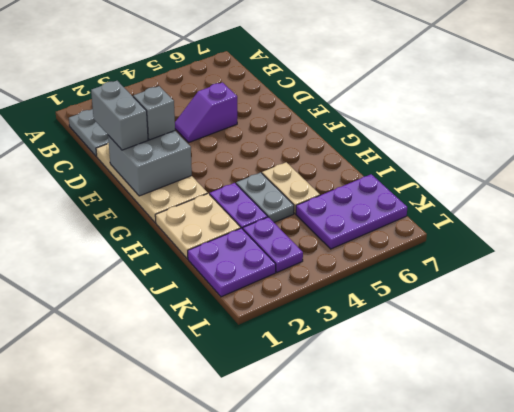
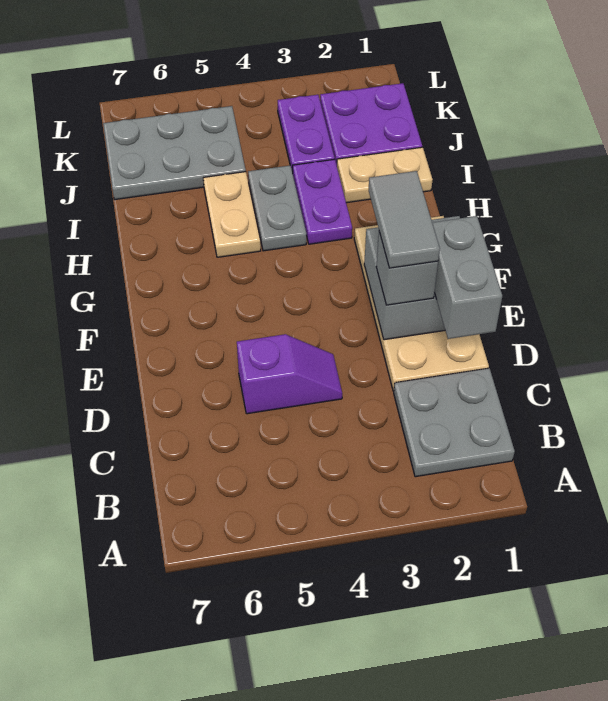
none -> grey 1x2 tile [369,171,440,268]
tan 2x2 plate [155,193,241,259] -> tan 1x2 plate [337,147,433,203]
purple 2x3 plate [296,174,407,249] -> grey 2x3 plate [103,106,246,200]

